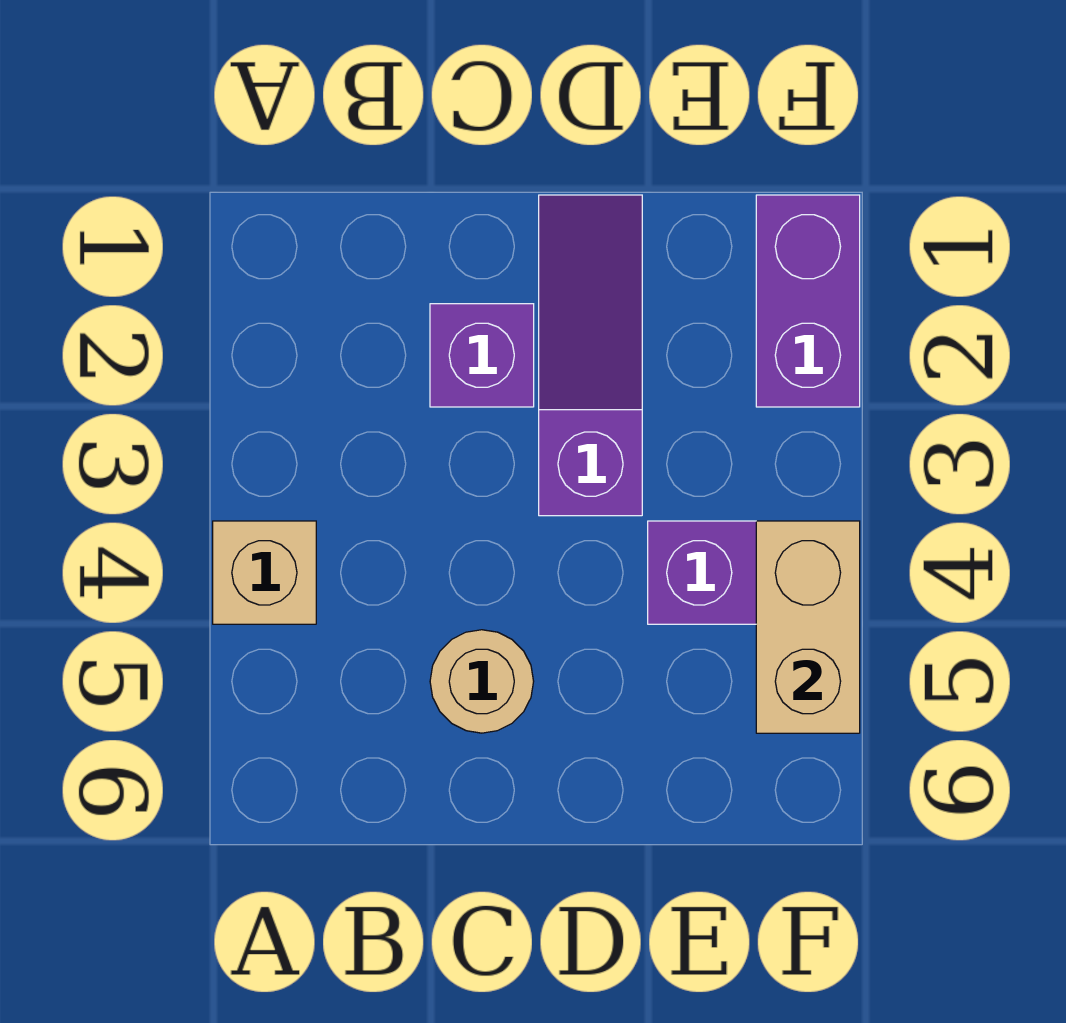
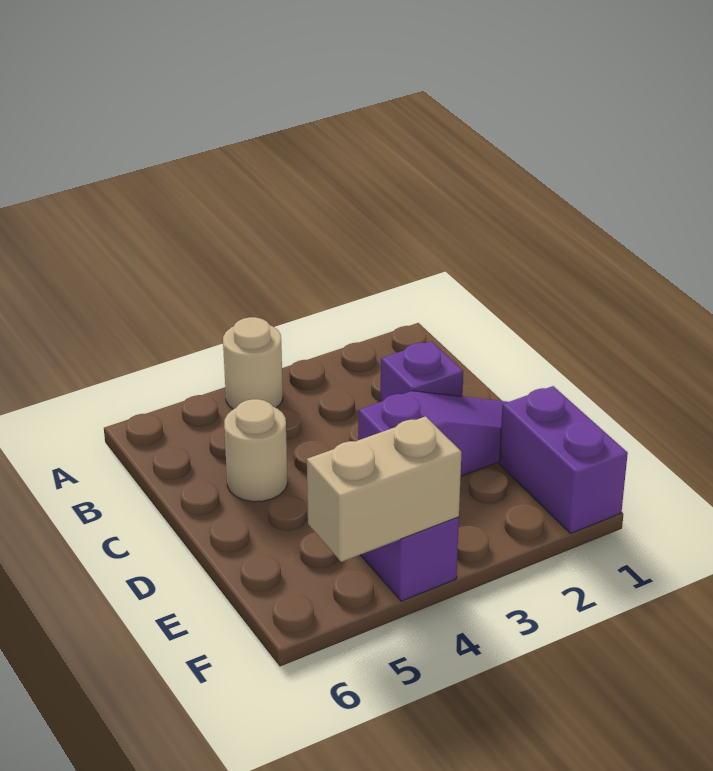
tan 1x1 brick [213,521,316,624] -> tan 1x1 round brick [223,317,283,409]
purple 1x2 brick [756,195,860,407] -> purple 1x2 brick turned to [499,386,628,533]

